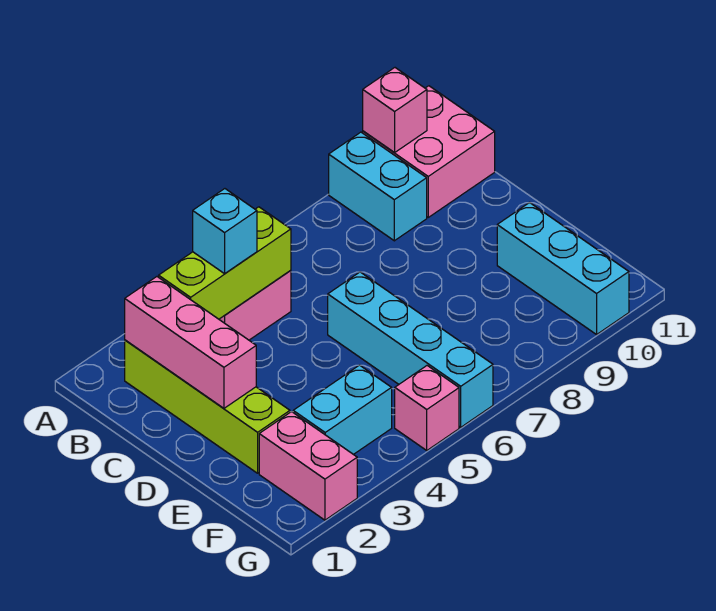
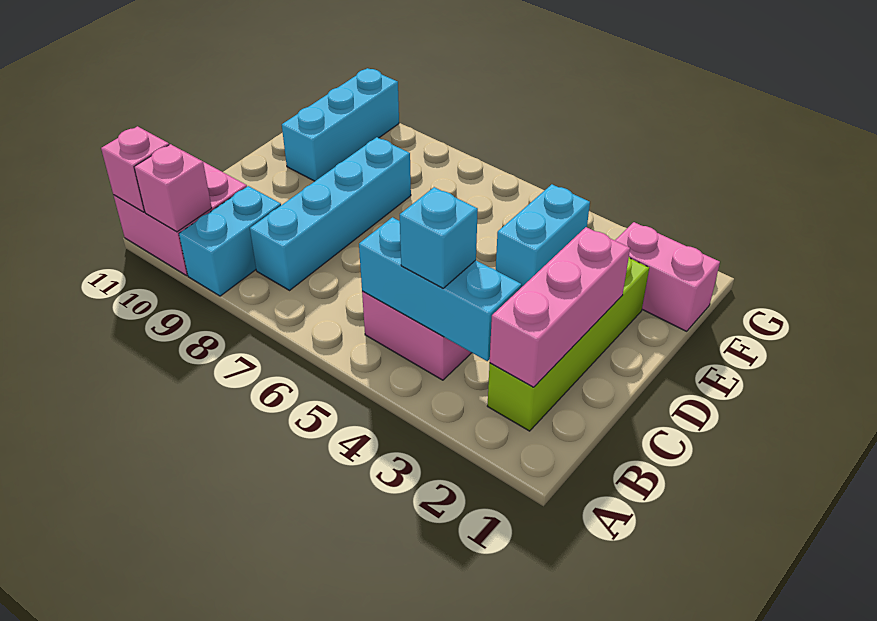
lime 1x3 brick [159,207,291,319] -> cyan 1x3 brick [359,217,522,361]
cyan 1x4 brick [328,272,493,427] -> cyan 1x4 brick moved to [250,137,411,290]
pink 1x2 brick [259,412,357,520] -> pink 1x2 brick turned to [615,222,720,331]
cyan 1x2 brick [293,365,392,455] -> cyan 1x2 brick turned to [496,184,590,287]
pink 1x1 brick [395,366,459,450] -> pink 1x1 brick moved to [101,126,169,212]

